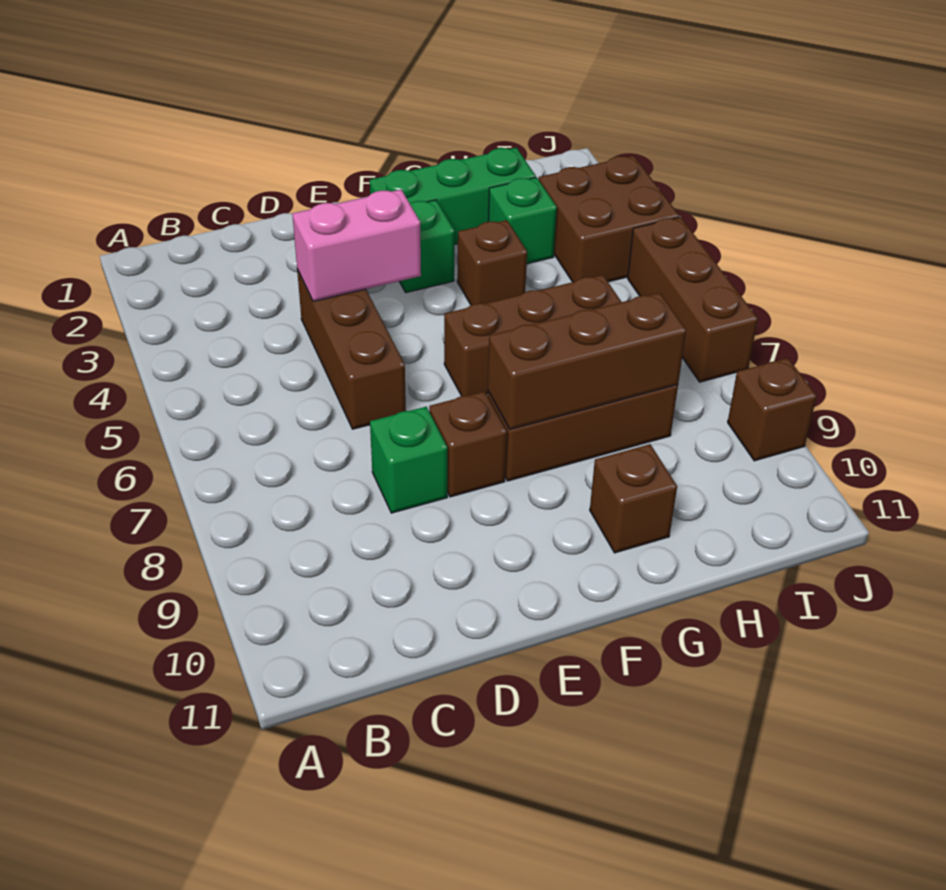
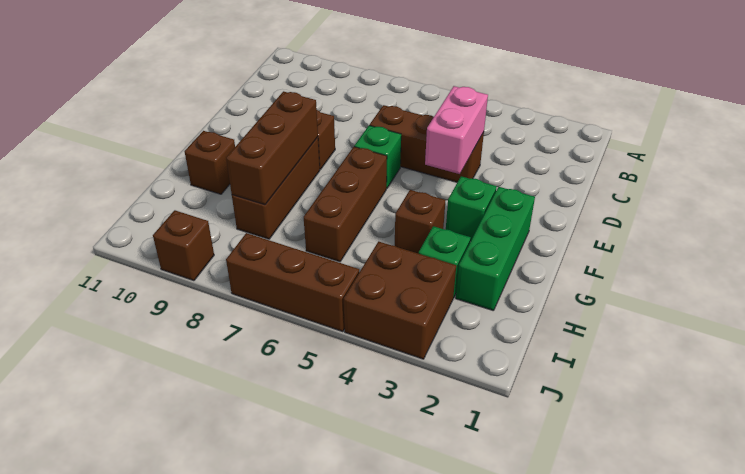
green 1x1 brick [370,407,447,513] -> green 1x1 brick moved to [354,125,401,189]

